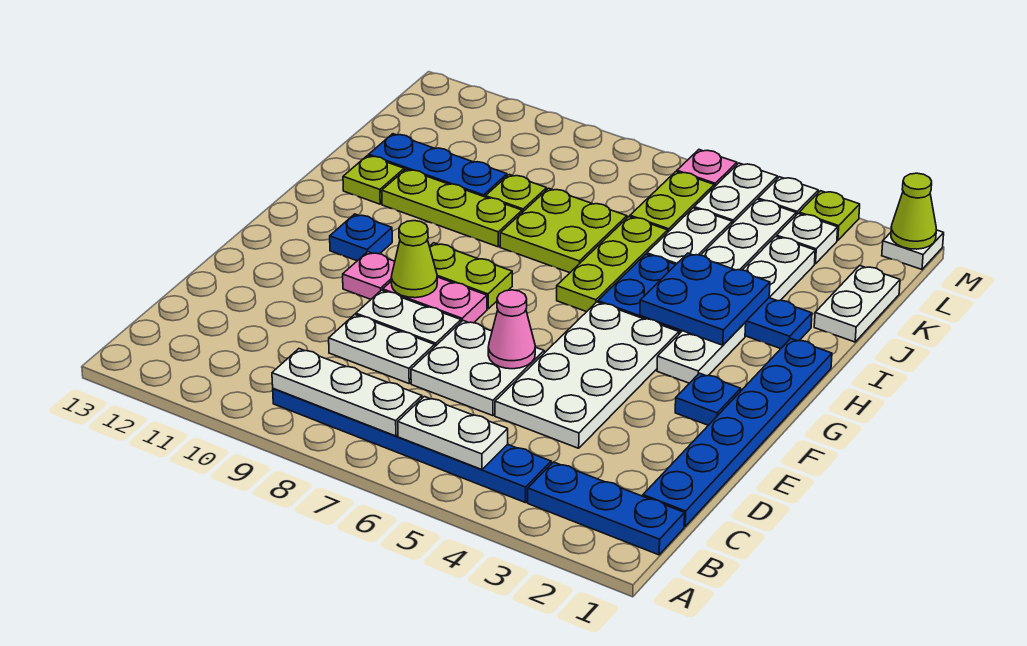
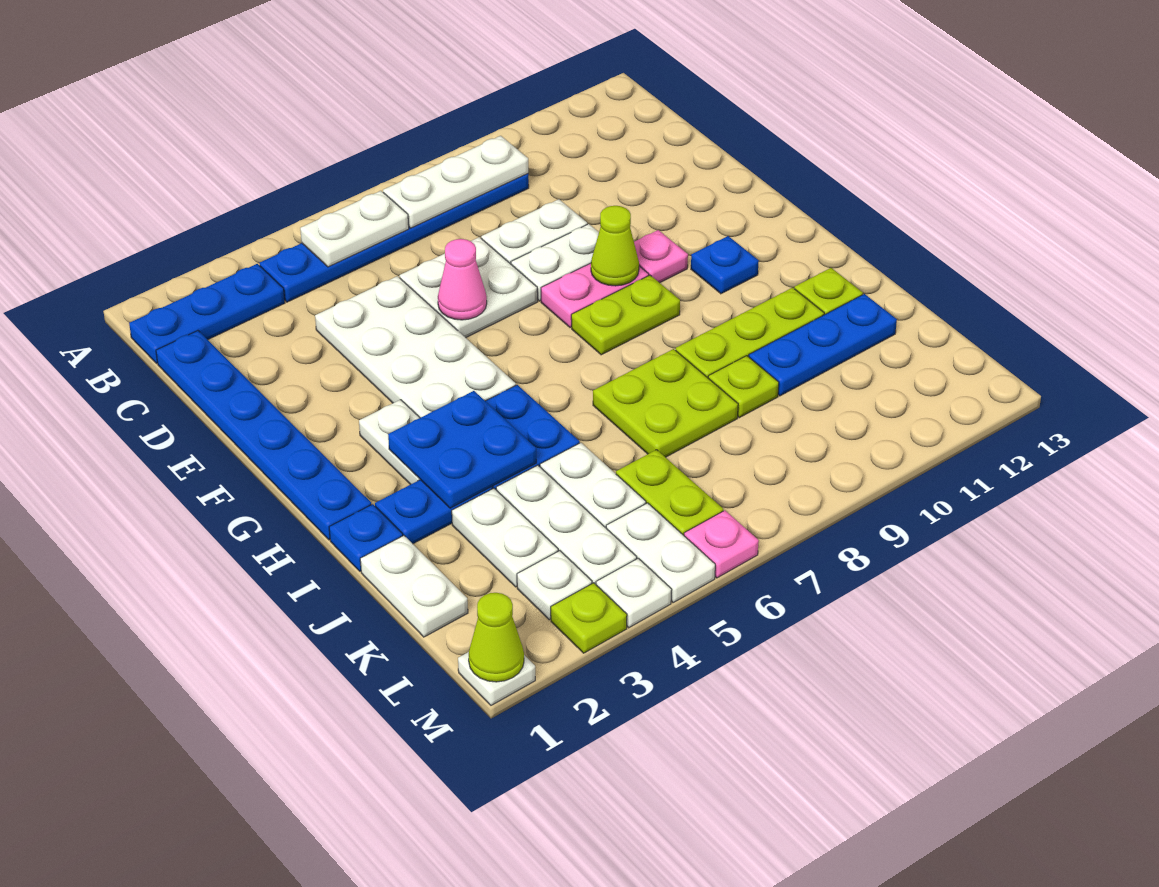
blue 1x1 plate [675,373,741,425] -> blue 1x1 plate moved to [329,504,403,571]
lime 1x3 plate [557,217,668,312] -> none

